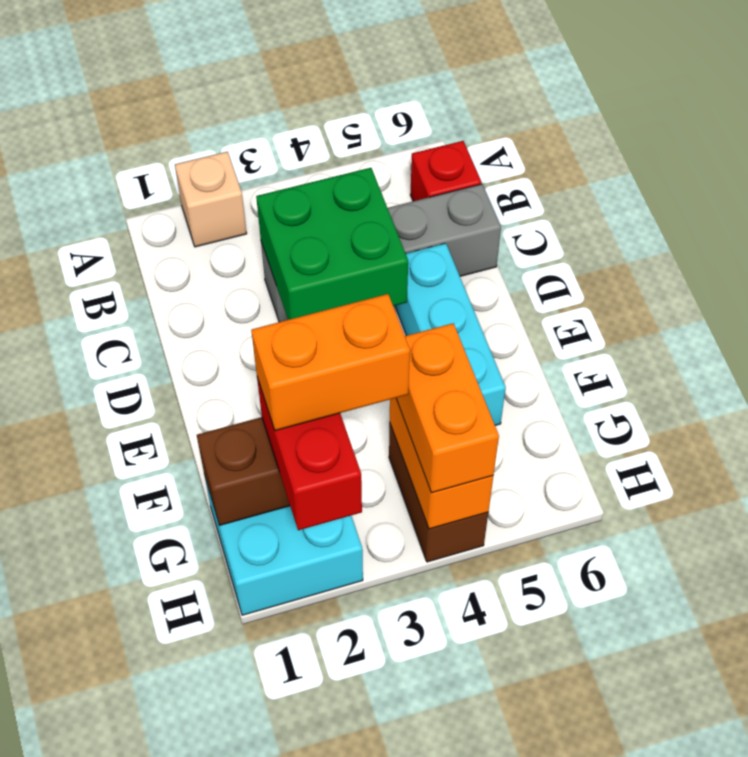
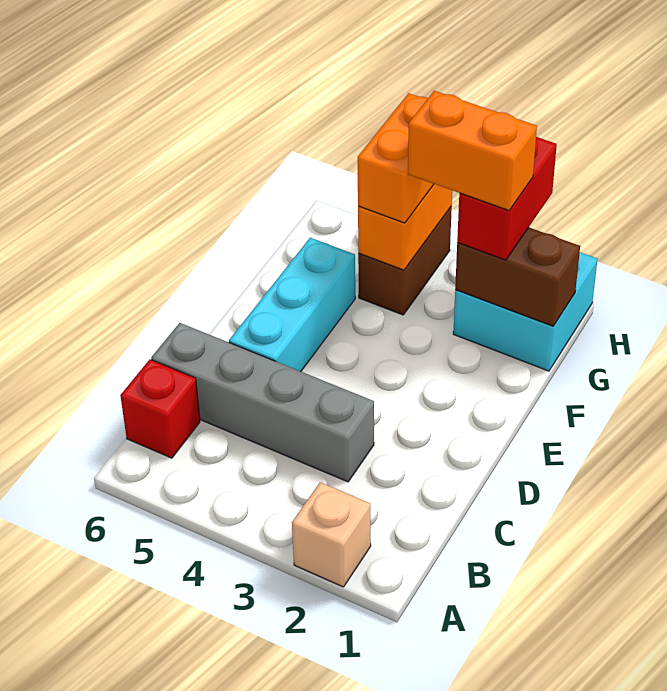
green 2x2 brick [256,168,408,320] -> none

